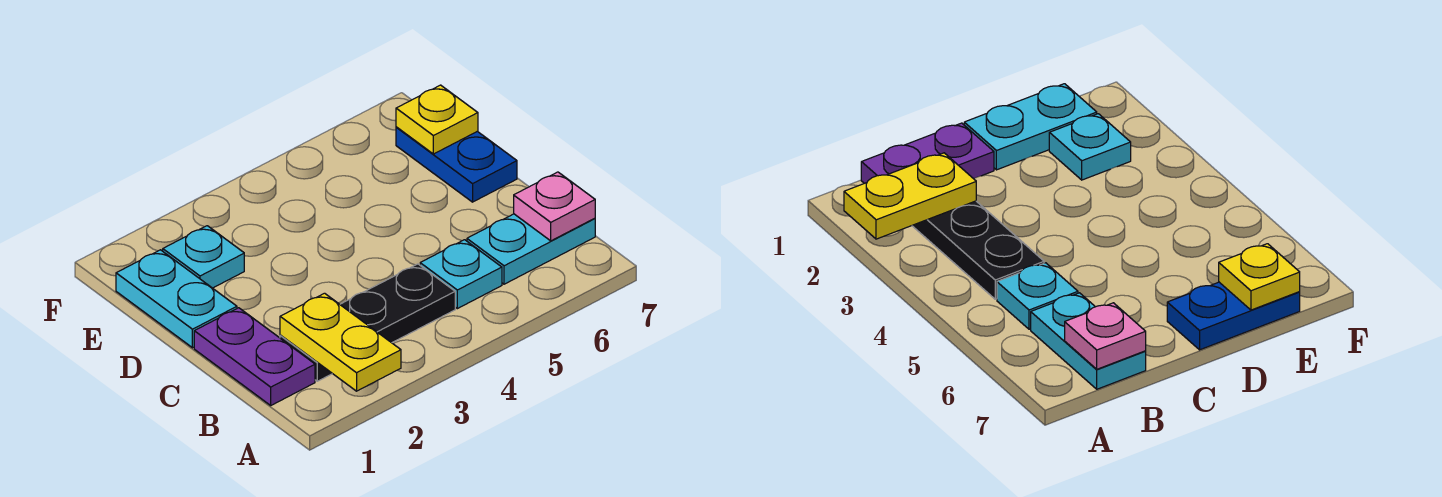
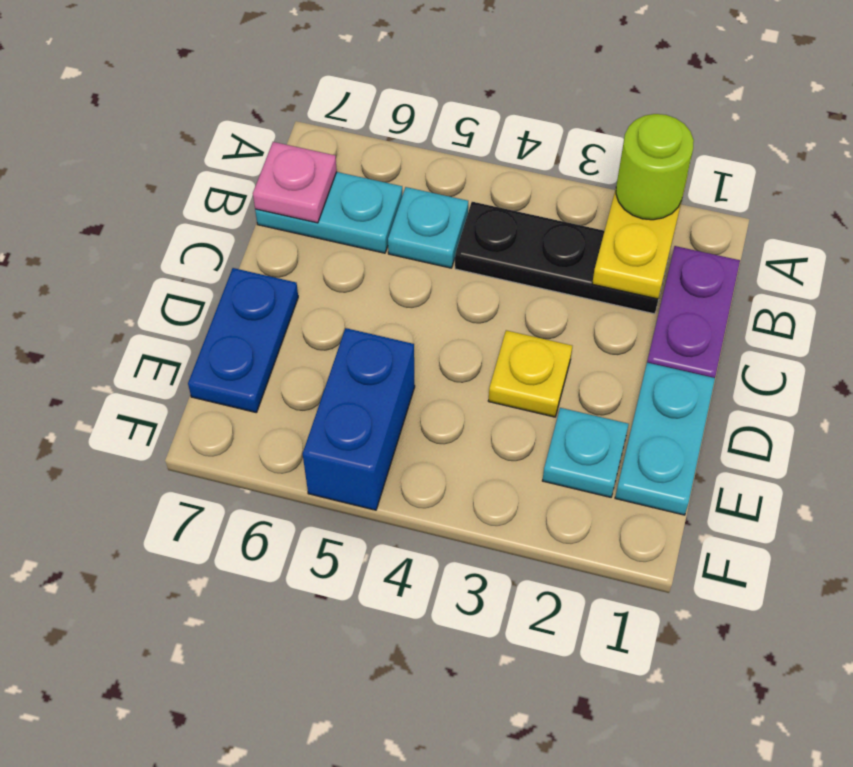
none -> lime 1x1 round brick [616,114,694,220]
none -> blue 1x2 brick [303,328,415,510]
yellow 1x1 plate [396,85,478,154] -> yellow 1x1 plate moved to [488,330,572,417]

